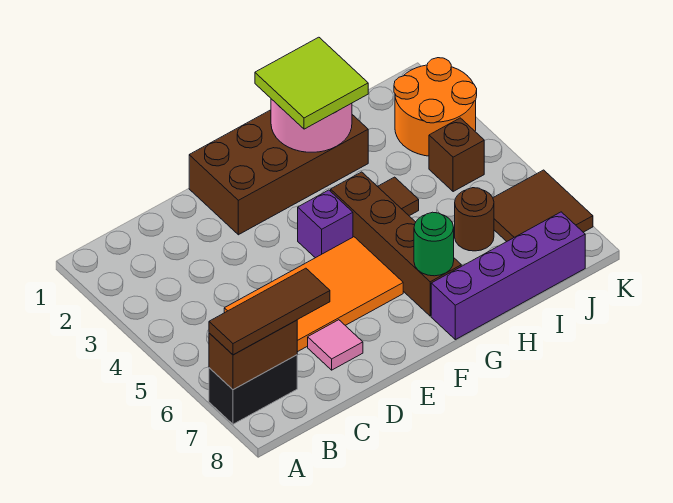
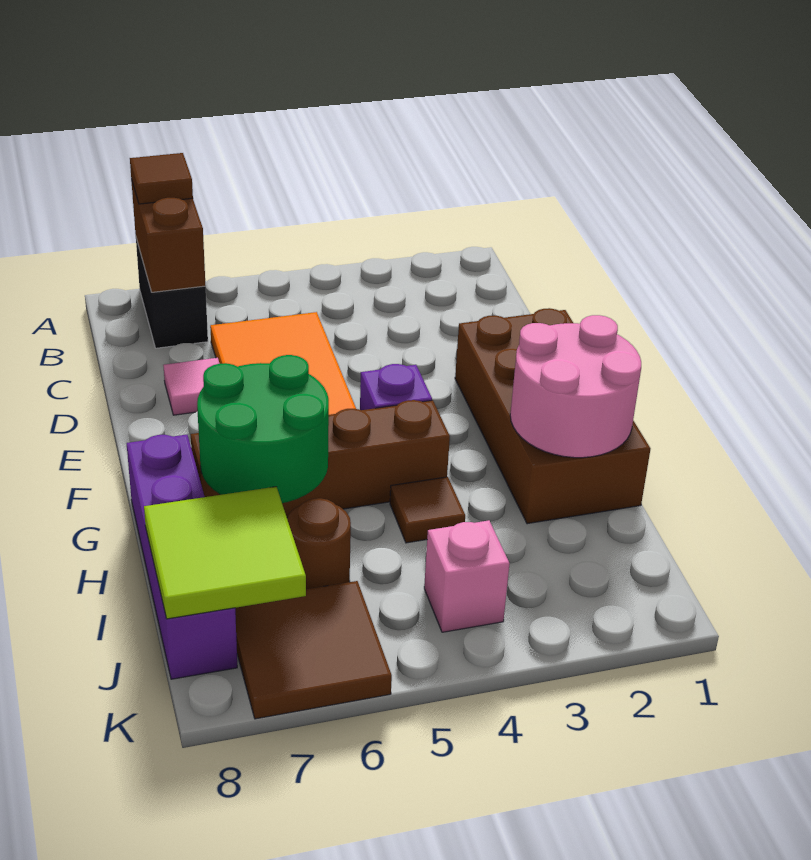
brown 1x3 tile [209,268,330,355] -> brown 1x1 tile [130,153,193,204]
lime 2x2 tile [255,37,368,129] -> lime 2x2 tile moved to [144,487,306,619]
green 1x1 round brick [414,212,454,276] -> green 2x2 round brick [197,355,329,503]
orange 2x2 round brick [394,58,477,156] -> none
brown 1x1 brick [429,118,484,192] -> pink 1x1 brick [424,520,510,632]

